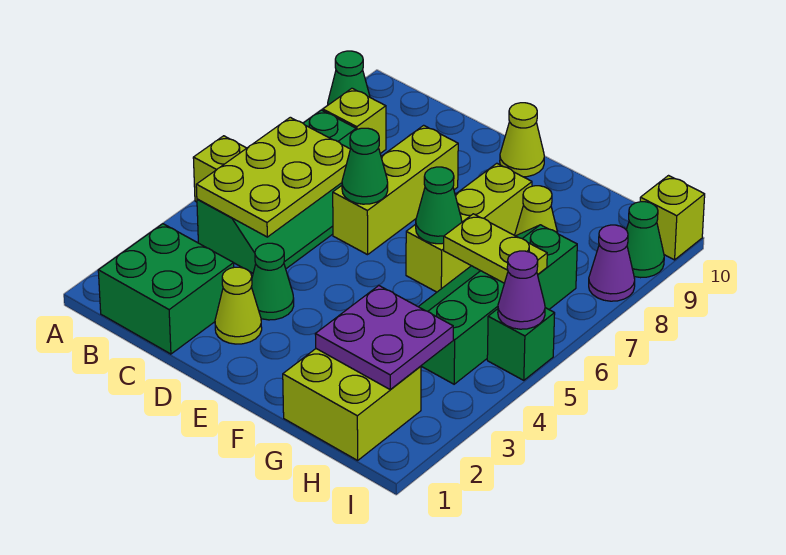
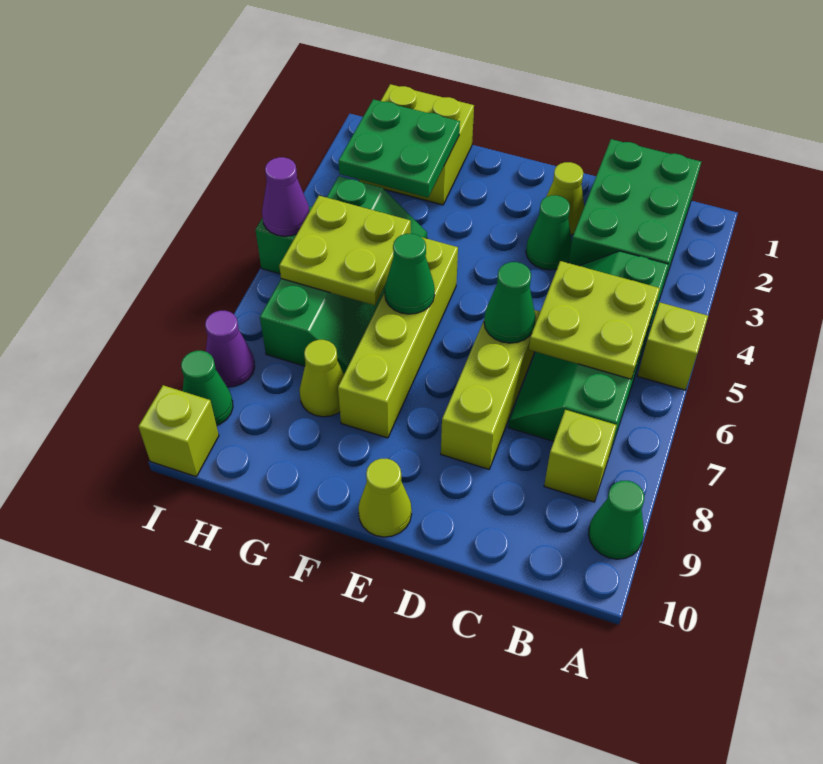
green 2x2 brick [98,224,234,354] -> green 2x3 brick [569,139,701,296]
lime 2x3 plate [196,117,350,237] -> lime 2x2 plate [529,261,660,379]
lime 1x3 brick [406,163,532,292] -> lime 1x4 brick [338,237,458,438]
purple 2x2 plate [315,286,453,390] -> green 2x2 plate [339,99,460,198]
lime 1x2 plate [444,214,547,283] -> lime 2x2 plate [279,196,411,305]

